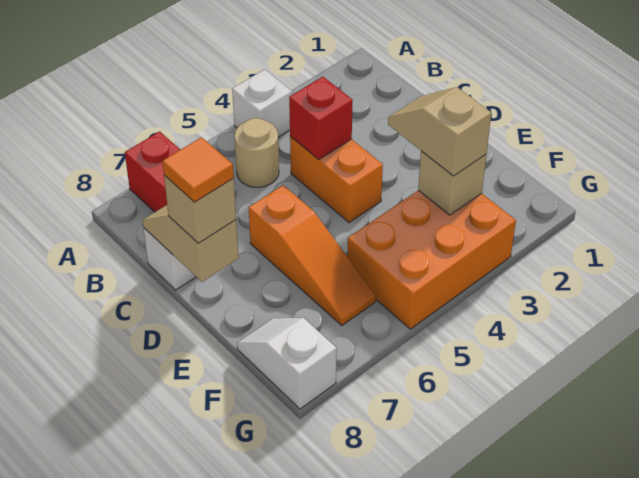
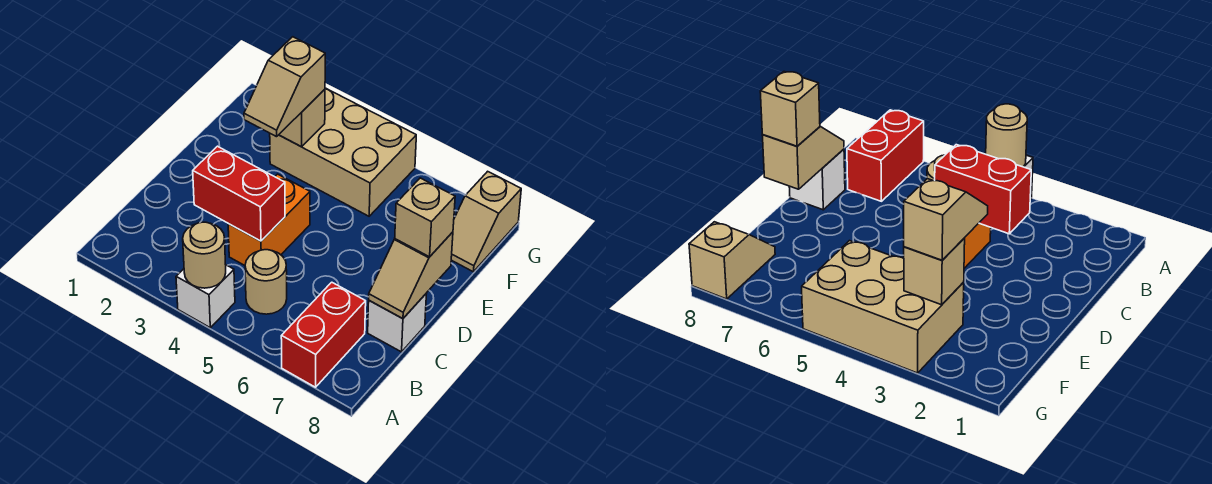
none -> tan 1x1 round brick [183,222,226,288]
red 1x1 brick [289,77,353,160] -> red 1x2 brick [193,146,285,241]
orange 1x3 slope [249,185,376,325] -> none
orange 1x1 tile [162,137,234,202] -> none
orange 2x3 brick [347,190,516,329] -> tan 2x3 brick [270,88,416,216]
white 1x2 slope [237,318,336,409] -> tan 1x2 slope [451,171,521,272]

